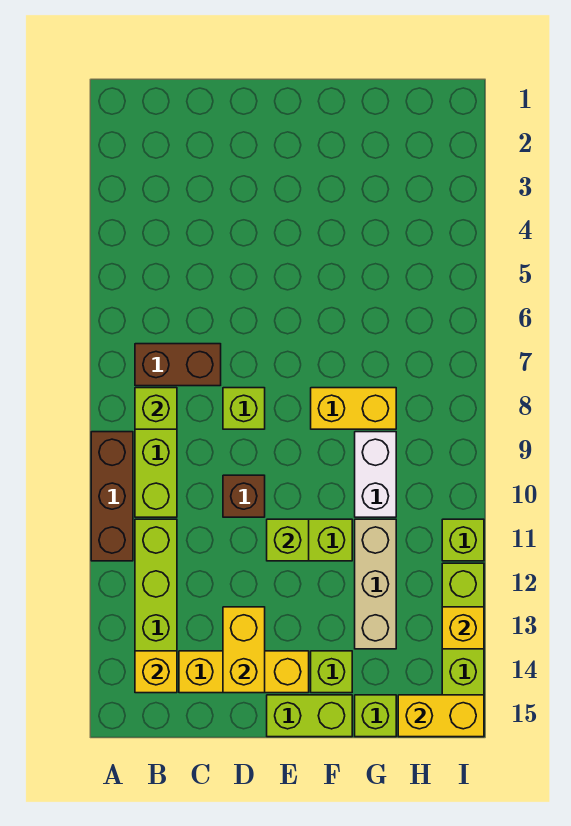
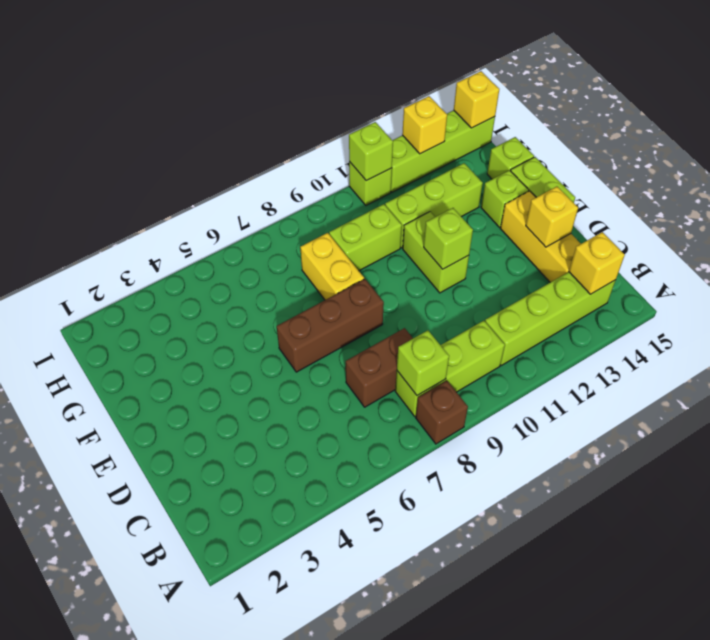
brown 1x3 brick [91,432,133,561] -> brown 1x3 brick moved to [277,279,384,372]
brown 1x2 brick [135,344,221,386] -> brown 1x2 brick turned to [346,328,413,407]
lime 1x1 brick [223,388,265,429] -> lime 1x1 brick moved to [349,122,393,181]
brown 1x1 brick [223,475,265,517] -> brown 1x1 brick moved to [416,381,468,444]
yellow 1x2 brick [223,607,265,693] -> yellow 1x1 brick [526,187,578,247]
white 1x2 brick [355,432,396,517] -> lime 1x2 brick [329,204,402,271]
tan 1x3 brick [355,519,396,649] -> lime 1x3 brick [385,163,483,248]
yellow 1x2 brick [398,695,484,737] -> yellow 1x1 brick [454,71,499,128]

